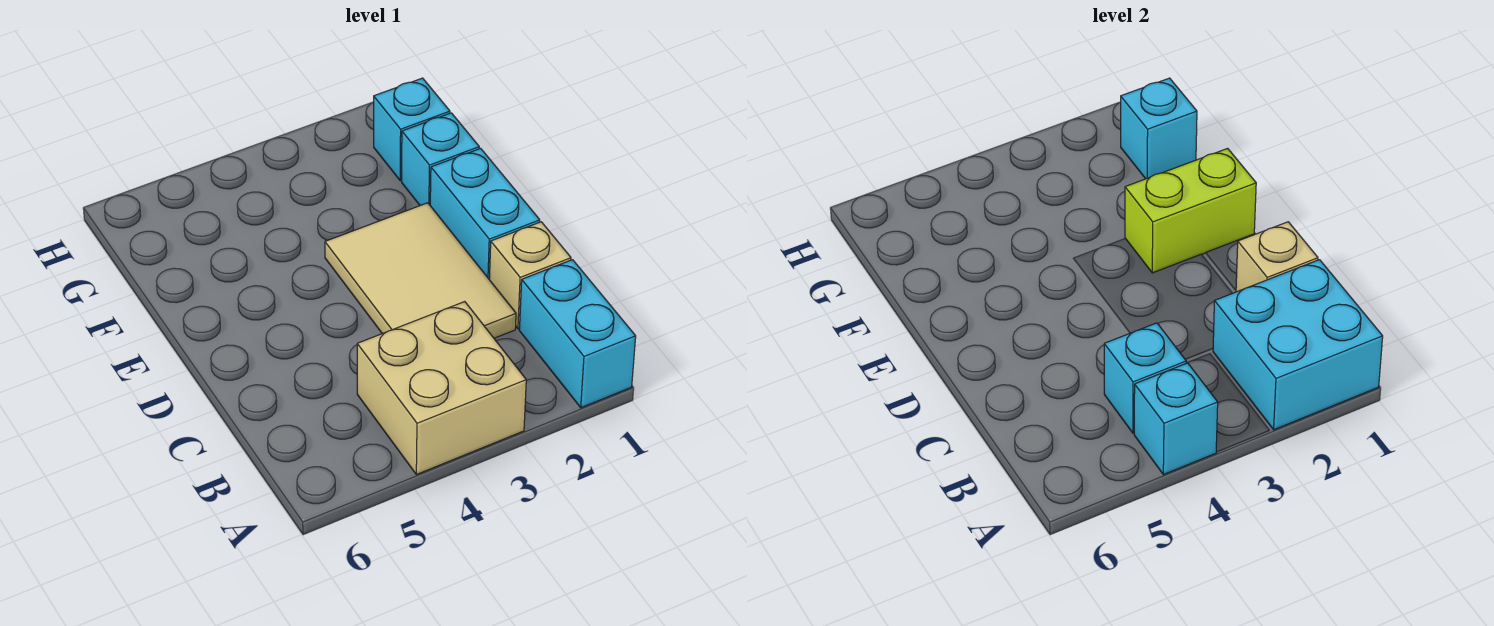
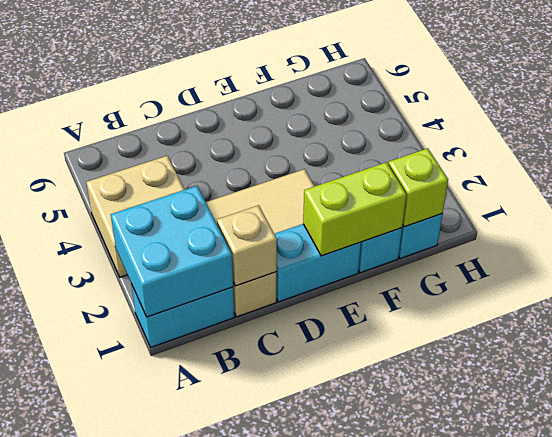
cyan 1x1 brick [1134,363,1218,475] -> none
cyan 1x1 brick [1104,323,1186,433] -> none
lime 1x2 brick [1125,148,1256,273] -> lime 1x2 brick turned to [303,162,406,256]
cyan 1x1 brick [1121,78,1197,179] -> lime 1x1 brick [388,148,448,227]

